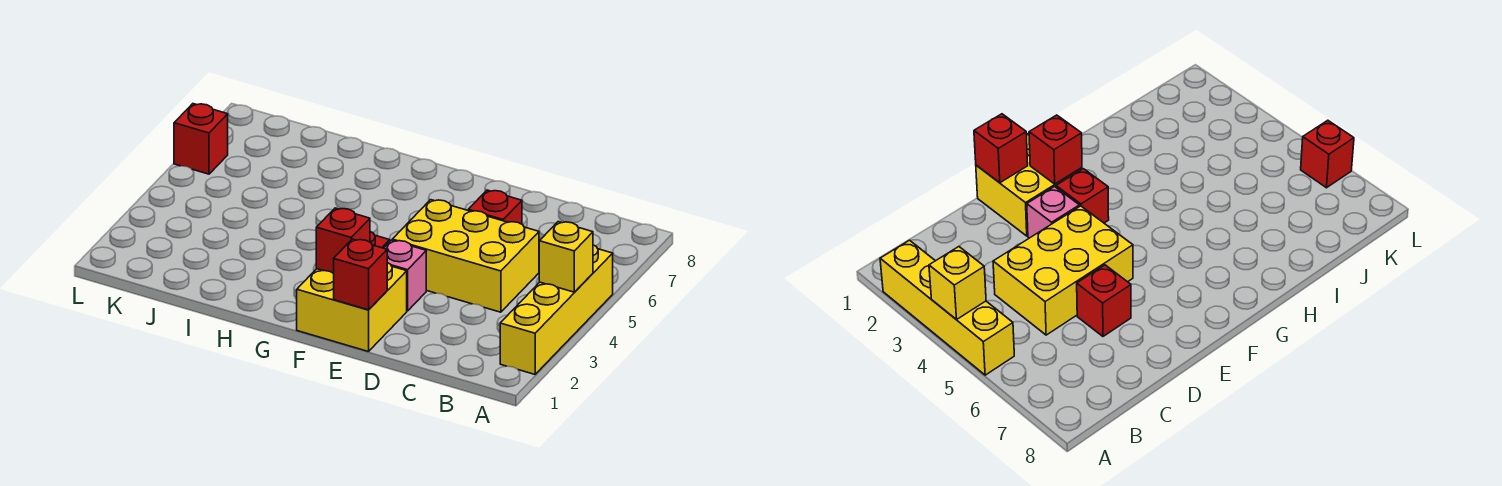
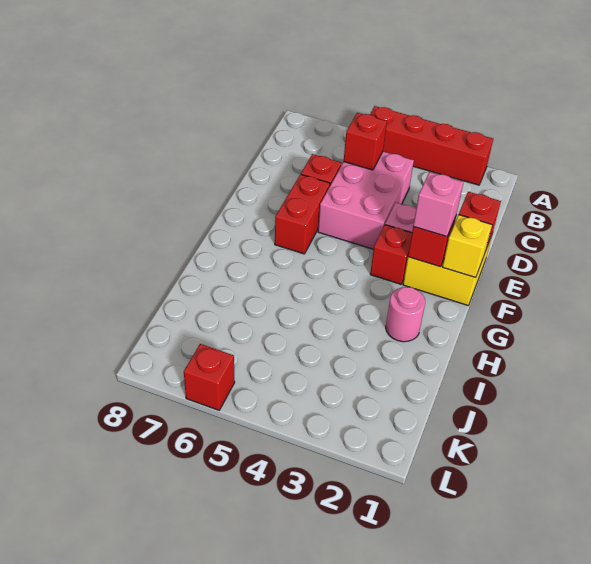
yellow 1x4 brick [500,245,613,374] -> red 1x4 brick [370,106,493,185]
yellow 1x1 brick [539,222,593,292] -> yellow 1x1 brick moved to [443,215,492,278]
yellow 2x3 brick [392,200,539,312] -> pink 2x3 brick [318,152,414,249]
none -> red 1x1 brick [344,113,387,170]
none -> red 1x2 brick [275,174,330,254]
none -> pink 1x1 brick [413,172,463,237]
none -> pink 1x1 round brick [386,287,425,342]

